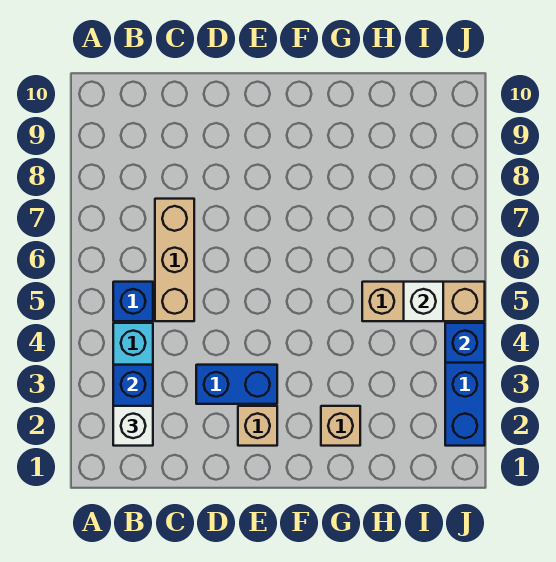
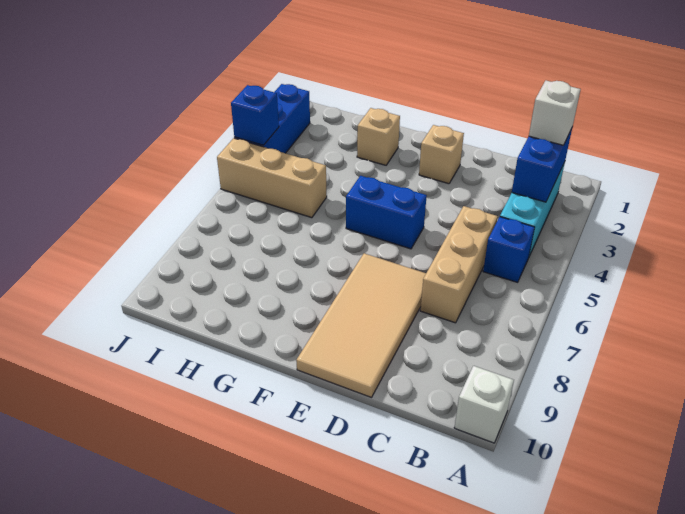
blue 1x2 brick [196,365,277,404] -> blue 1x2 brick moved to [346,176,427,249]
none -> tan 2x4 tile [296,253,426,397]
white 1x1 brick [404,282,443,321] -> white 1x1 brick moved to [454,366,514,443]

